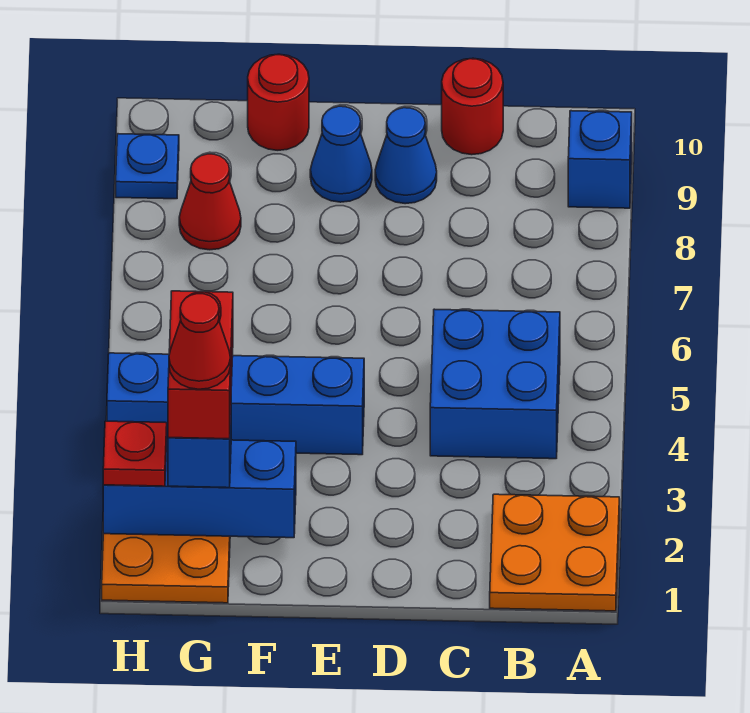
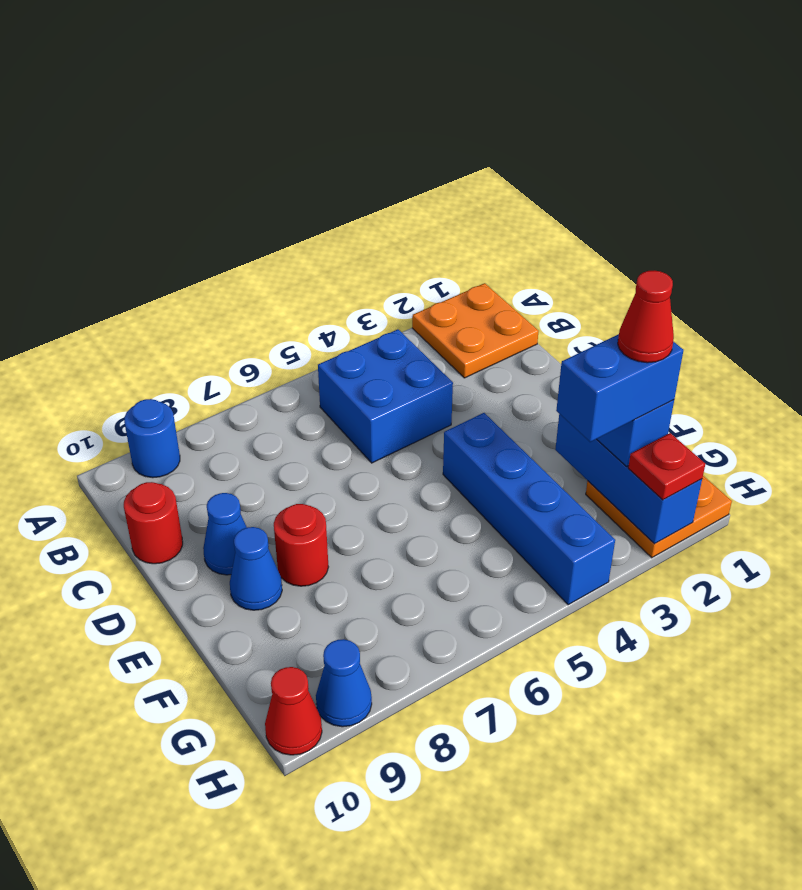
blue 1x1 brick [568,111,632,208] -> blue 1x1 round brick [124,399,180,478]
red 1x1 round brick [248,54,309,150] -> red 1x1 round brick moved to [274,504,328,586]
red 1x2 brick [168,291,233,439] -> blue 1x2 brick [556,334,683,442]
red 1x1 cone [179,154,241,250] -> red 1x1 cone moved to [265,667,322,755]
blue 1x1 plate [116,134,179,199] -> blue 1x1 cone [316,639,372,727]

